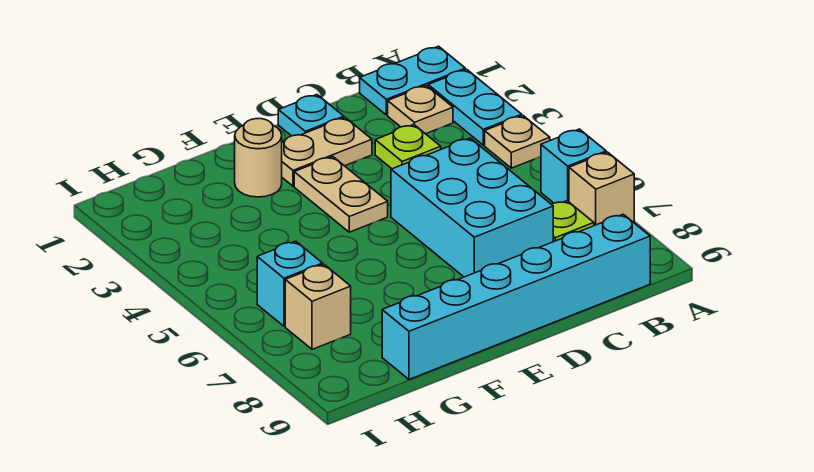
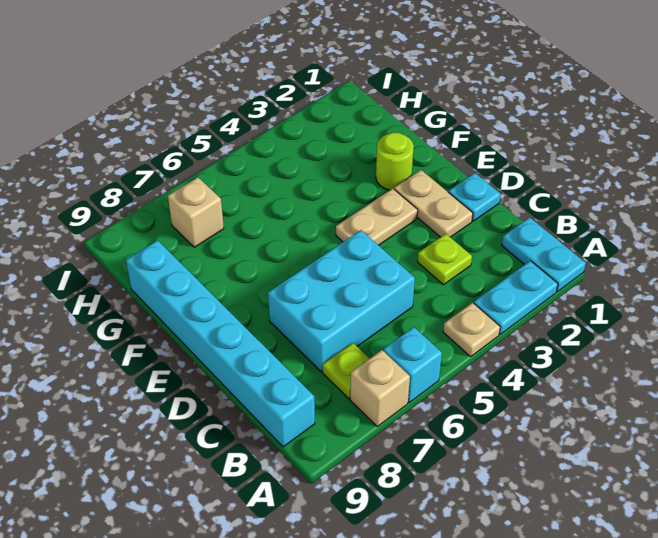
tan 1x1 plate [388,86,453,134] -> none
tan 1x1 round brick [235,119,282,197] -> lime 1x1 round brick [376,132,414,190]
cyan 1x1 brick [257,241,323,326] -> none

